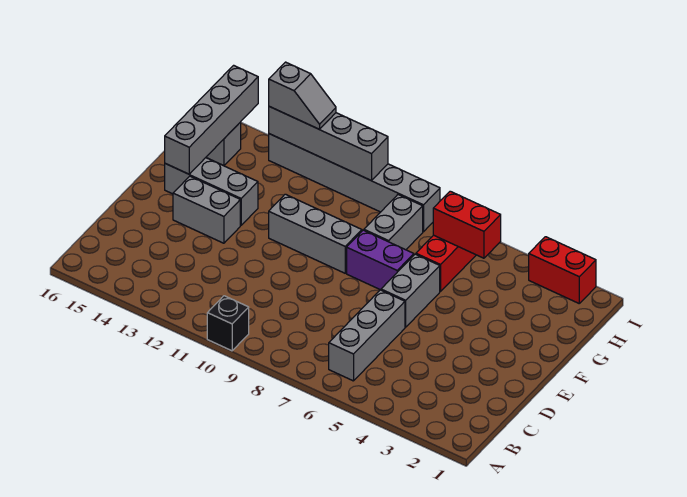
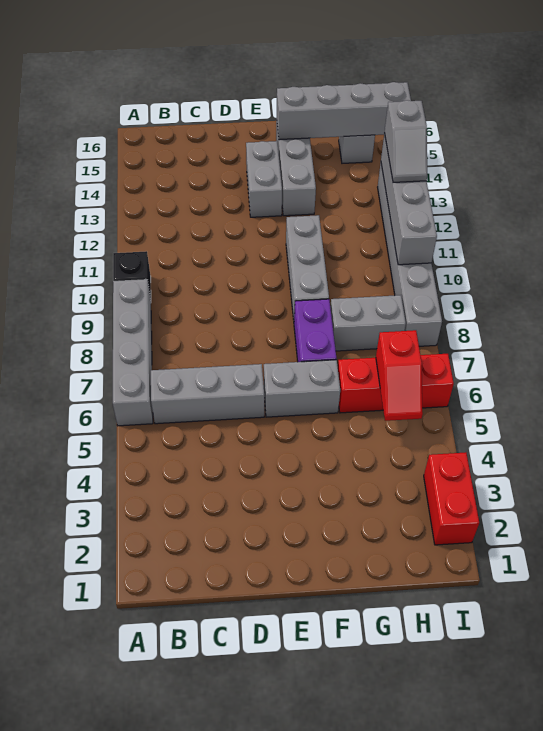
none -> grey 1x4 brick [113,280,153,426]
red 1x2 brick [433,191,501,258] -> red 1x2 slope [376,330,423,421]

